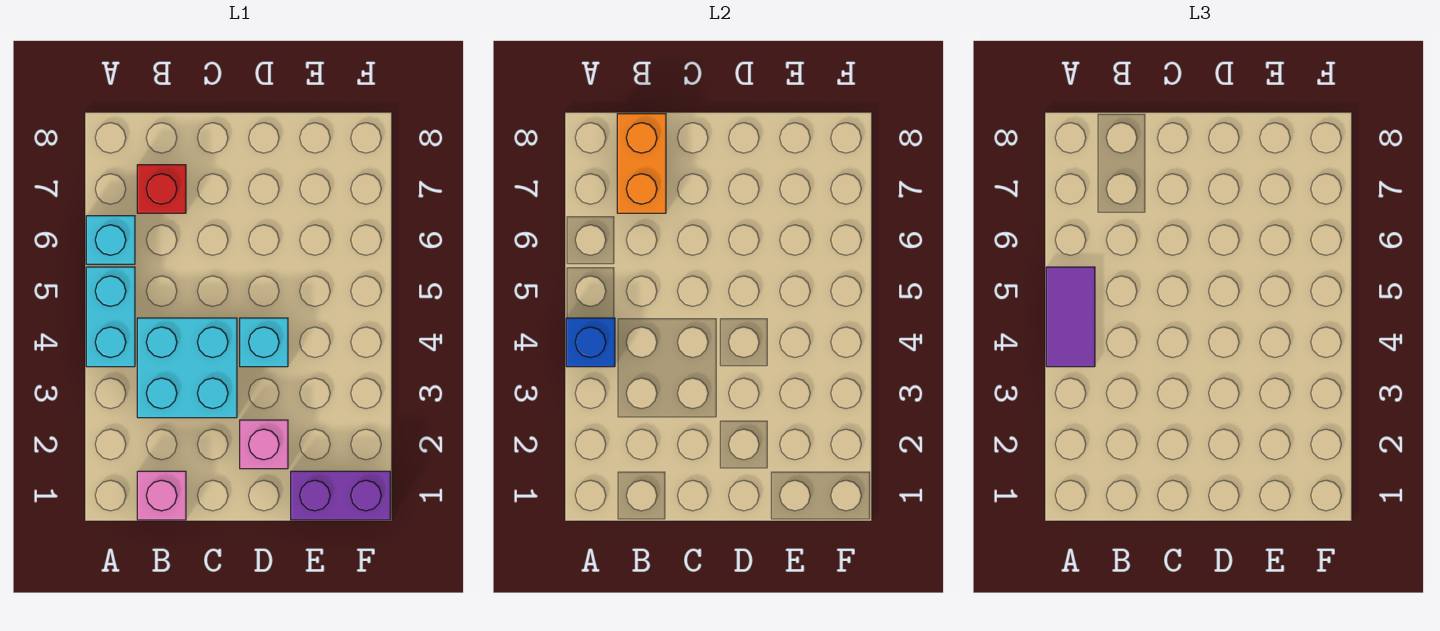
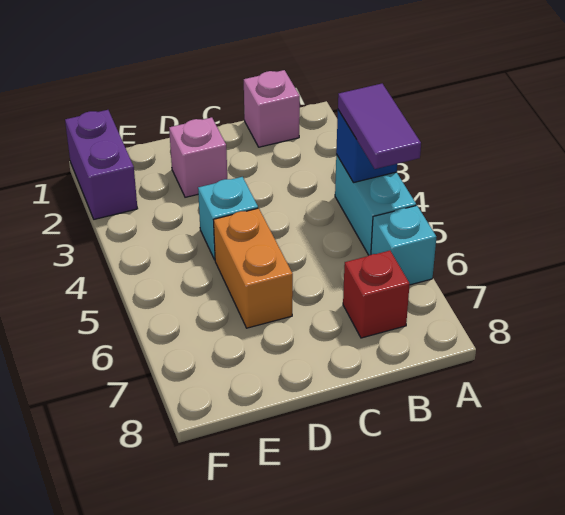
cyan 2x2 brick [137,318,237,418] -> none
orange 1x2 brick [617,114,666,213] -> orange 1x2 brick moved to [214,208,293,328]
purple 1x2 brick [291,471,390,520] -> purple 1x2 brick turned to [65,110,138,219]

